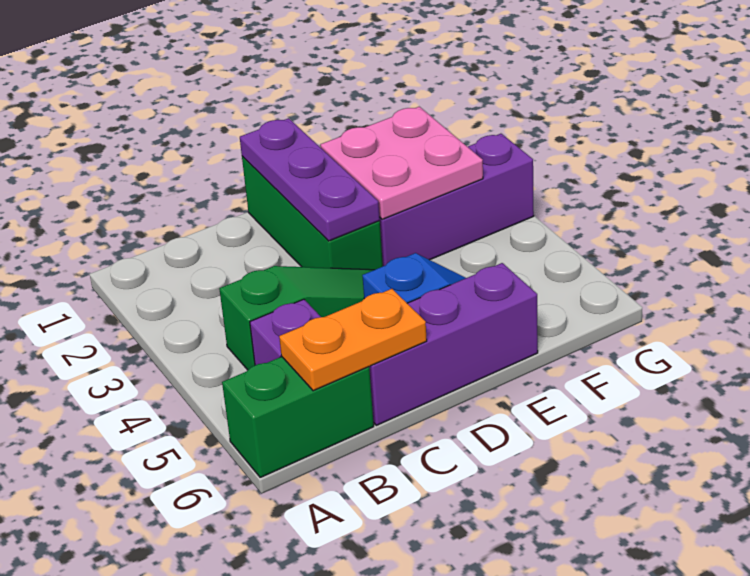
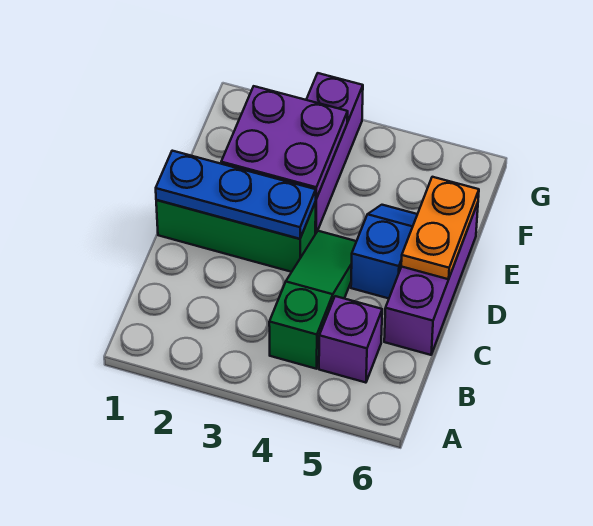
green 1x2 brick [222,357,374,478] -> none
orange 1x2 plate [279,289,427,391] -> orange 1x2 plate moved to [401,177,479,279]
purple 1x3 plate [240,118,380,241] -> blue 1x3 plate [156,151,316,239]
pink 2x2 plate [320,107,483,219] -> purple 2x2 plate [221,86,348,199]

